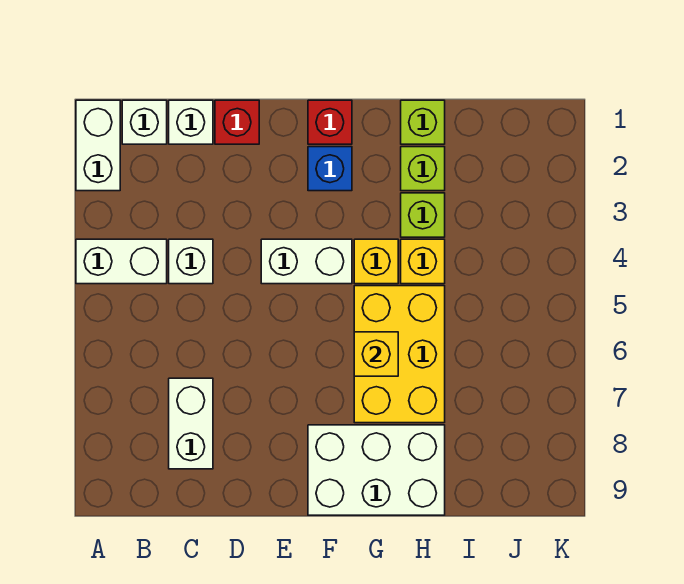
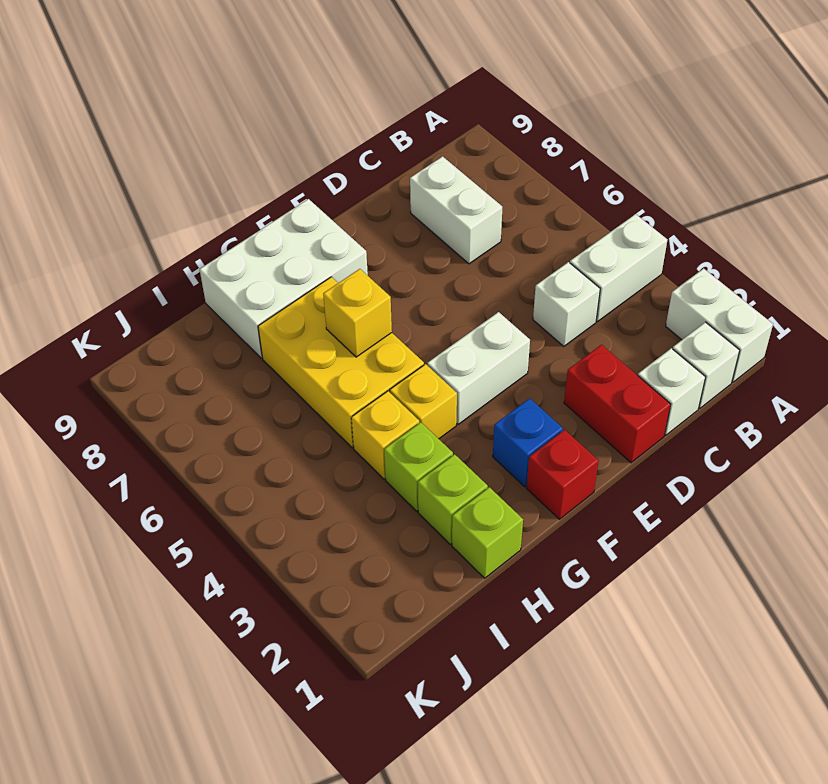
red 1x1 brick [215,100,259,144] -> red 1x2 brick [564,345,671,463]

